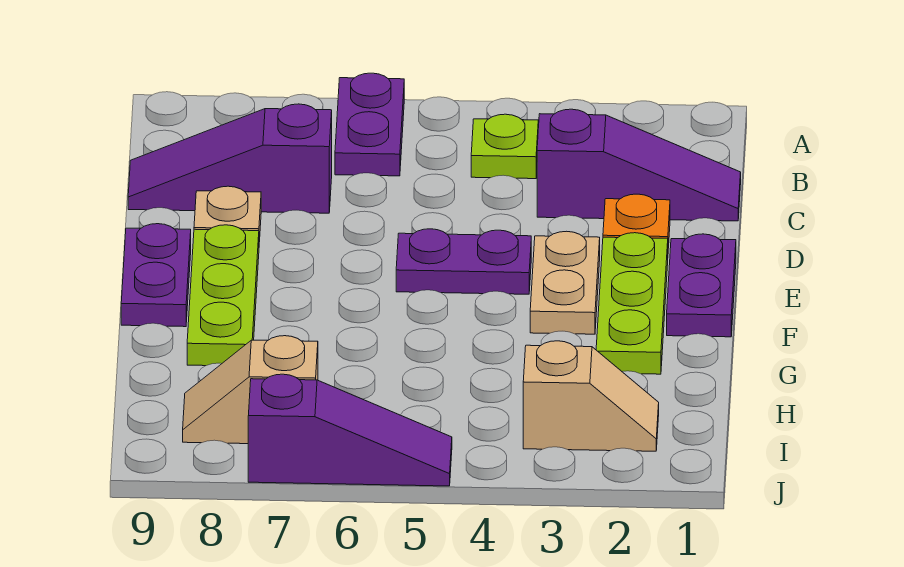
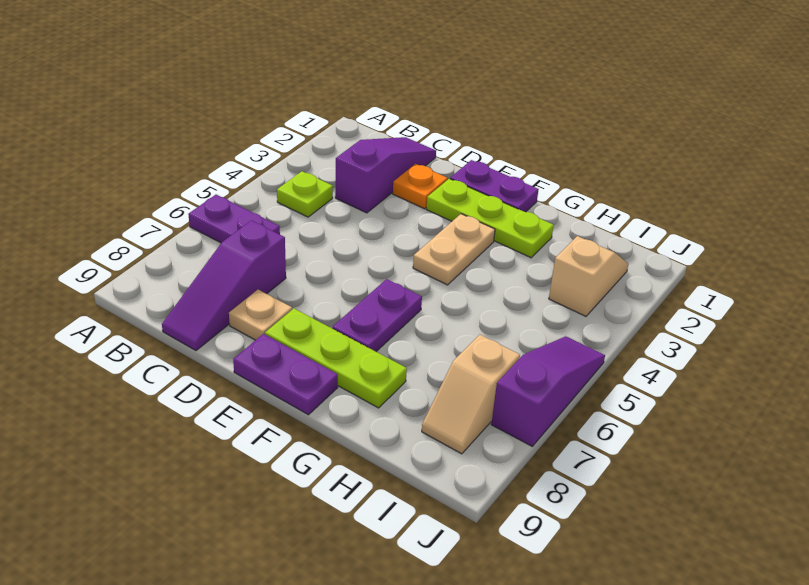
tan 1x2 plate [530,231,600,334] -> tan 1x2 plate turned to [413,214,495,285]
purple 1x2 plate [396,229,531,294] -> purple 1x2 plate moved to [332,279,422,351]

